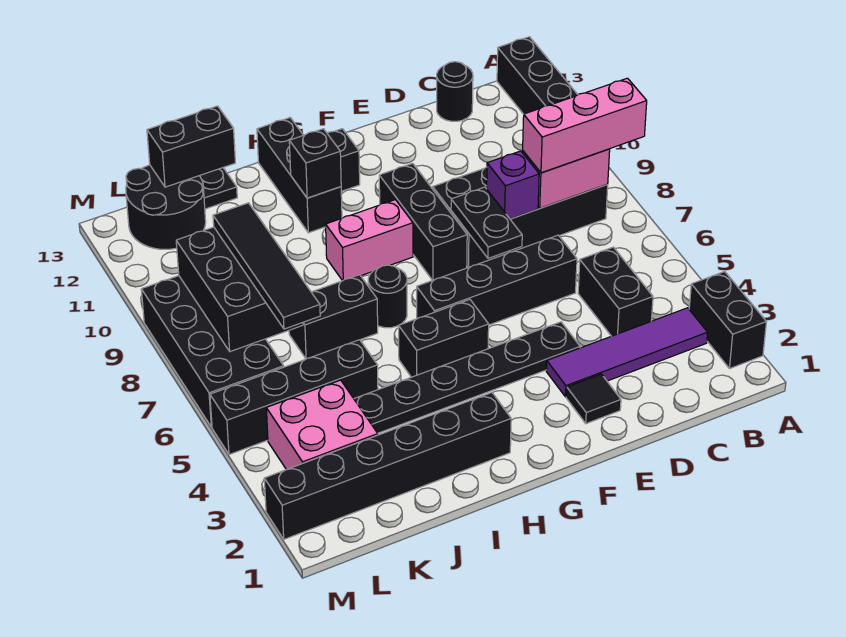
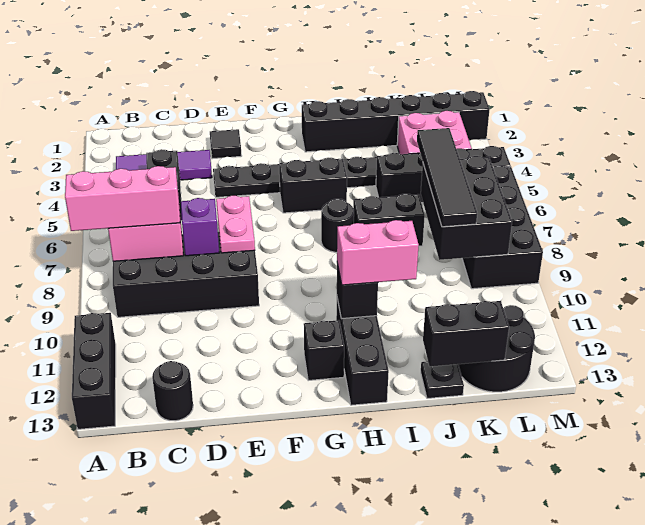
black 1x2 brick [689,272,766,369] -> none
purple 1x4 tile [546,308,708,397] -> purple 1x3 tile [116,150,212,180]
black 1x4 brick [417,235,577,325] -> none
black 1x2 plate [451,187,522,258] -> pink 1x2 plate [216,196,255,253]
black 1x3 brick [379,163,467,280] -> none
pink 1x2 brick [326,200,413,281] -> pink 1x2 brick moved to [337,220,419,285]

